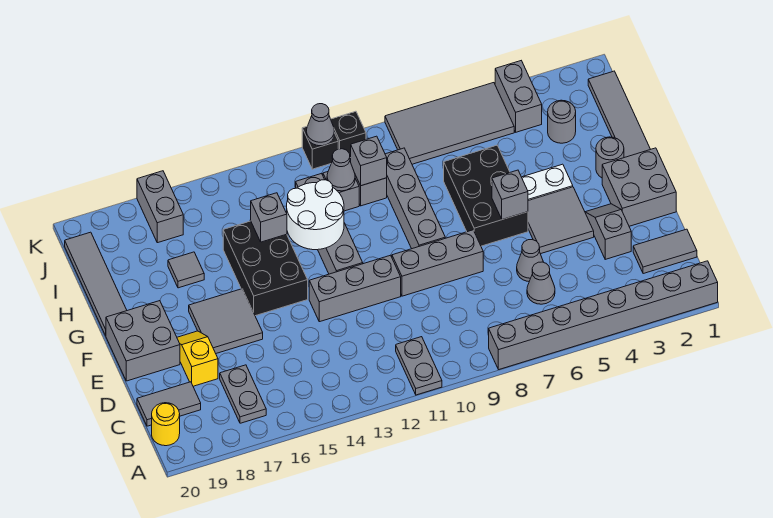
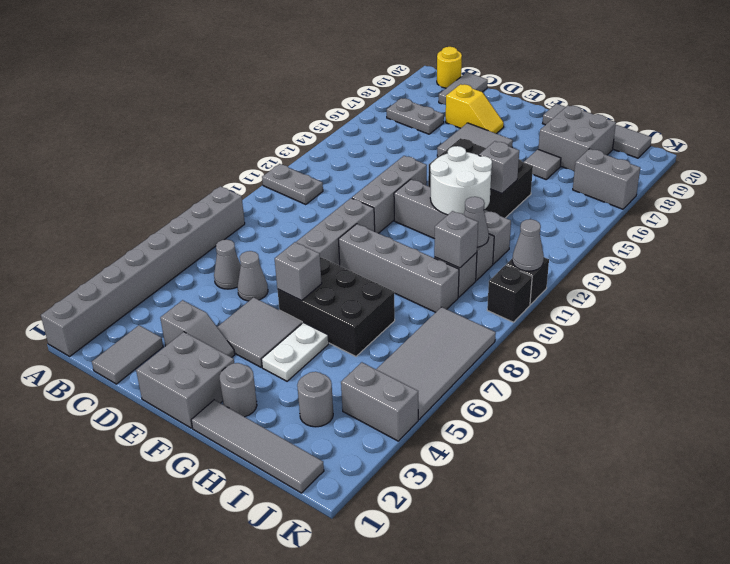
grey 2x2 brick [106,301,180,381] -> grey 2x2 brick moved to [538,106,616,171]

